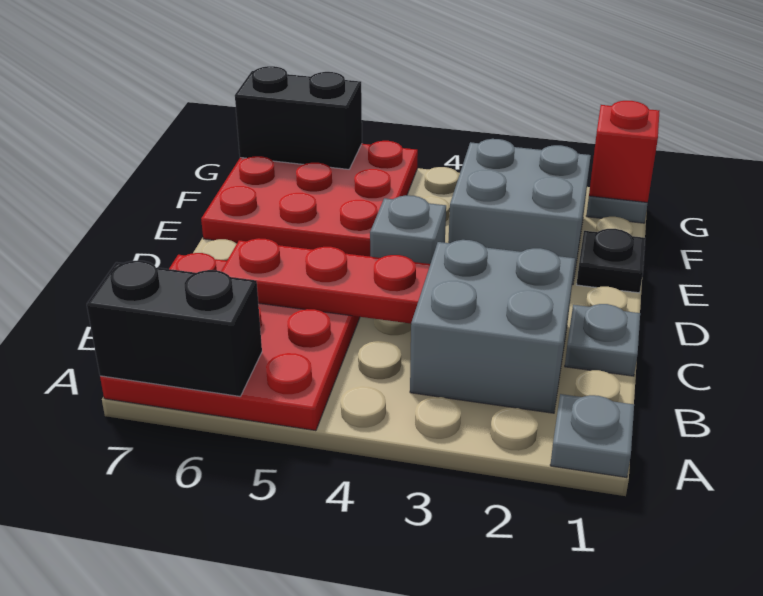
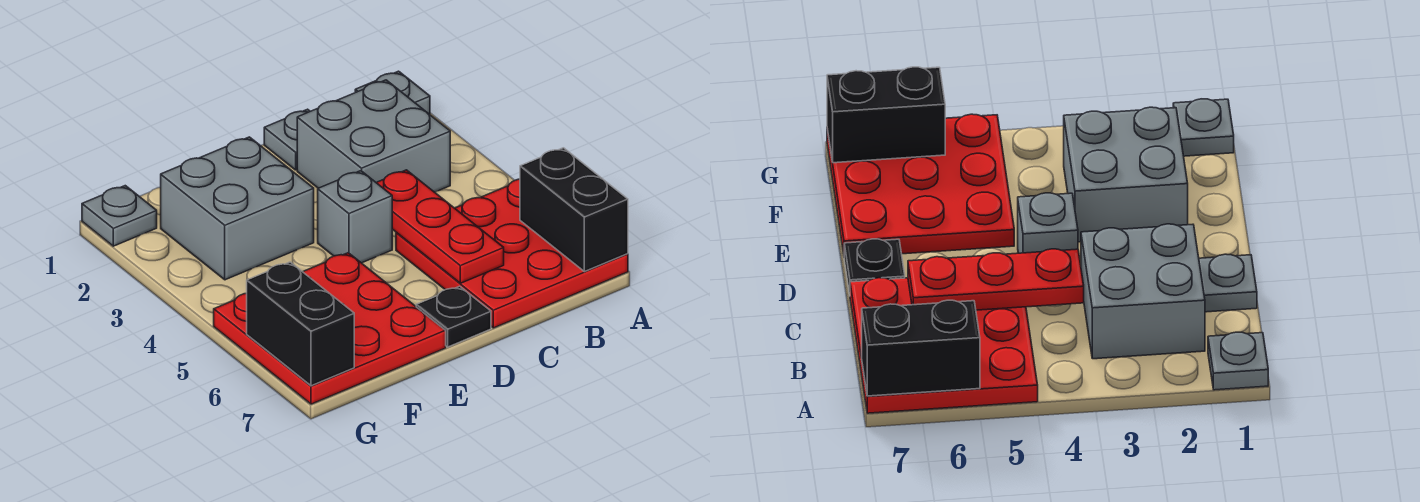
black 1x1 plate [577,229,645,293] -> black 1x1 plate moved to [416,286,491,347]
red 1x1 brick [589,101,659,203] -> none

